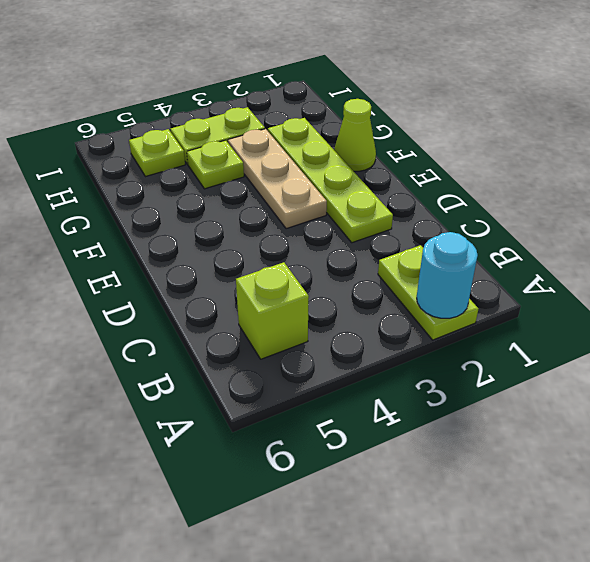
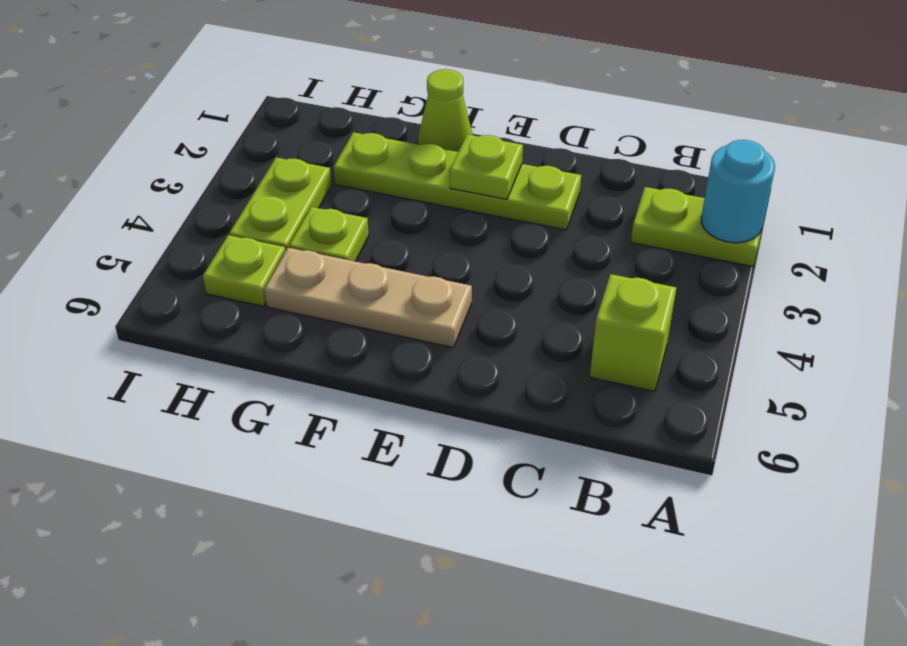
none -> lime 1x1 plate [450,134,523,199]
tan 1x3 plate [228,129,327,229] -> tan 1x3 plate moved to [264,248,472,348]

